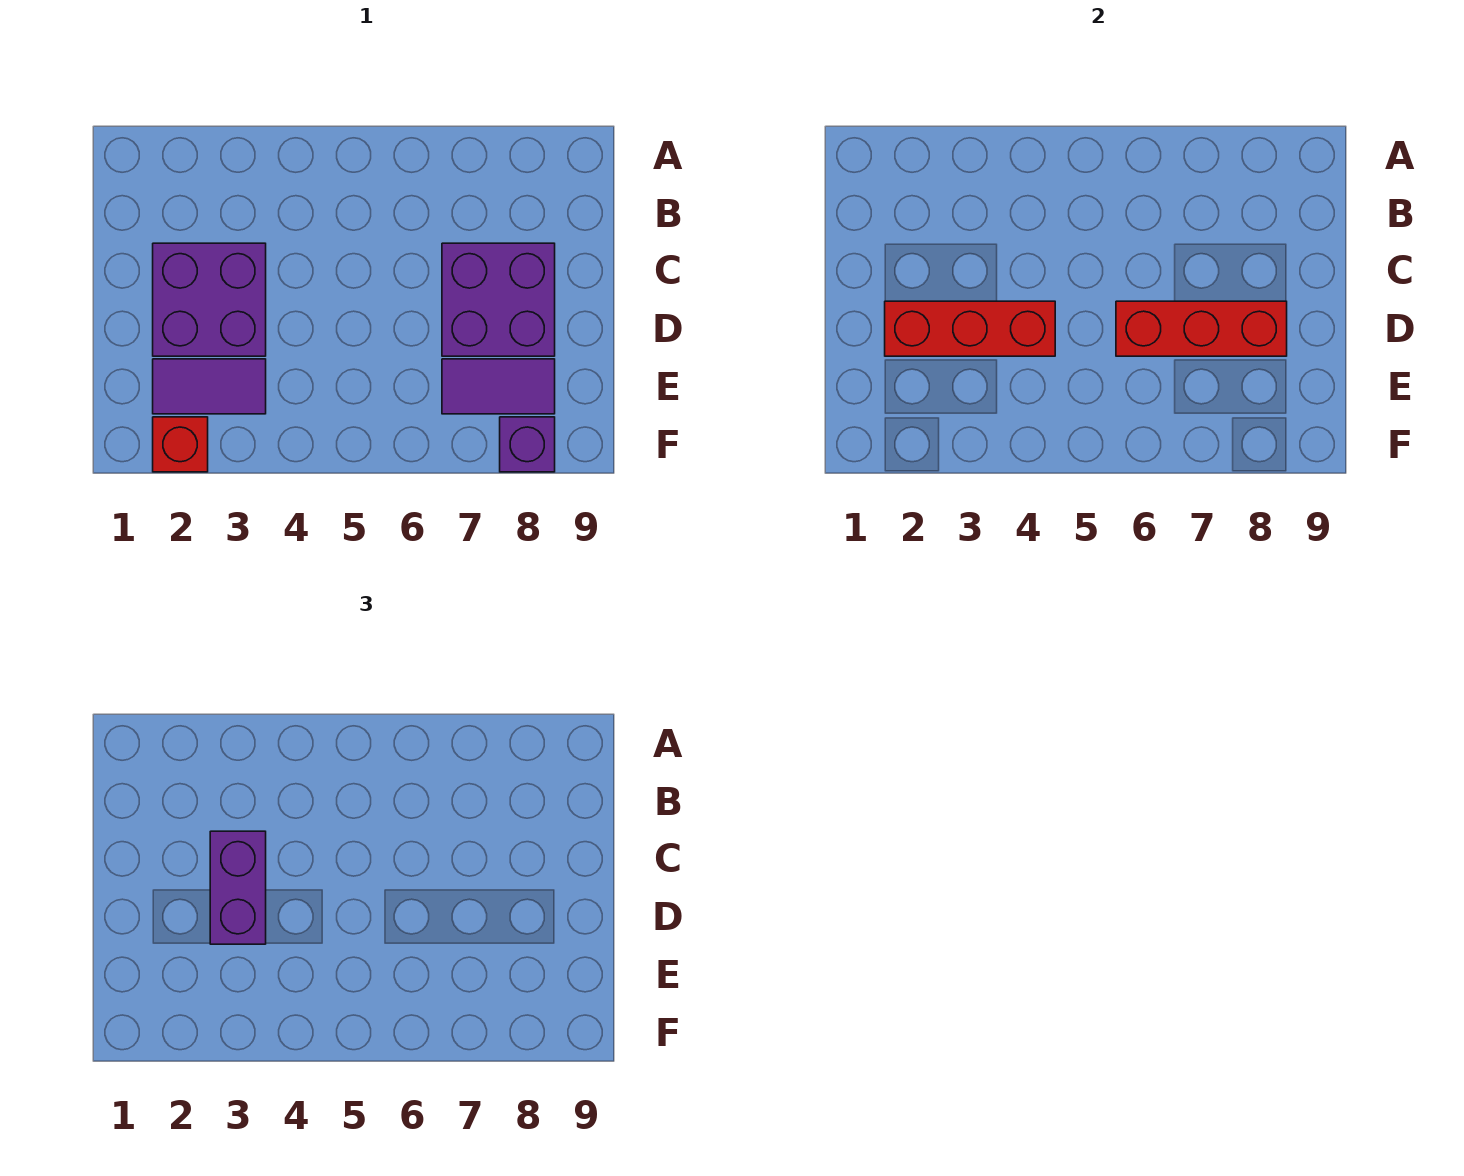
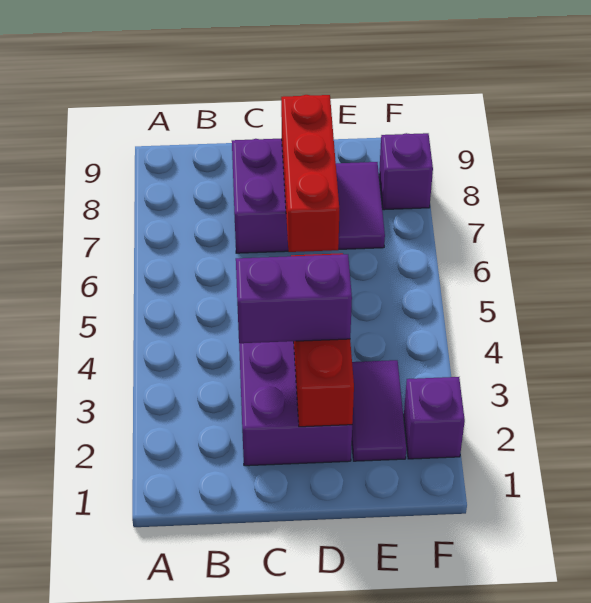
red 1x1 brick [153,417,208,472] -> purple 1x1 brick [404,377,465,459]

